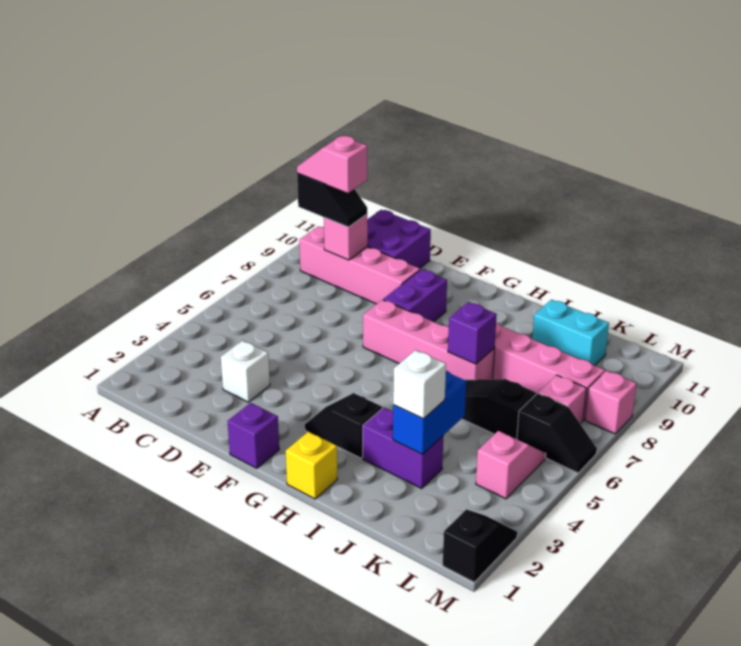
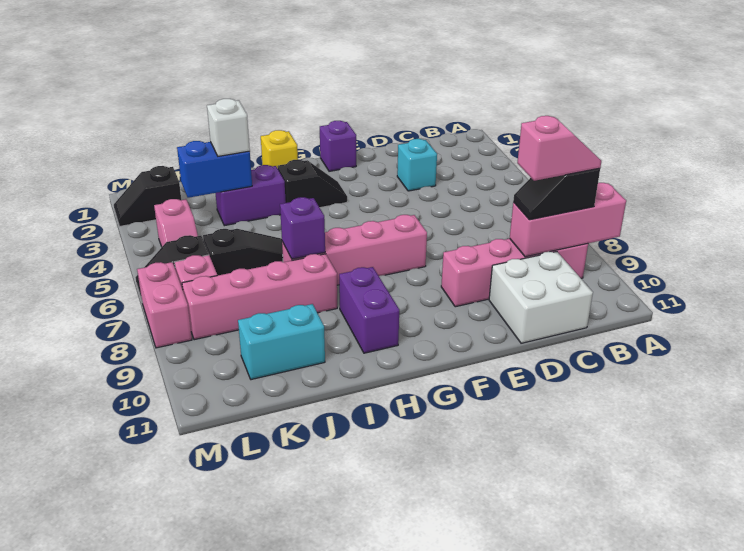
pink 1x1 brick [324,215,368,260] -> pink 1x3 brick [510,183,626,257]
purple 2x2 brick [367,210,431,268] -> white 2x2 brick [489,252,593,343]
white 1x1 brick [221,341,270,402] -> cyan 1x1 brick [397,139,437,191]
purple 1x2 brick [383,269,447,322] -> purple 1x2 brick moved to [339,267,399,353]
blue 1x2 brick [393,371,466,454] -> blue 1x2 brick turned to [177,141,252,198]
black 1x2 slope [443,509,517,582] -> black 1x2 slope turned to [114,166,181,226]
pink 1x1 brick [585,371,636,434] -> pink 1x2 brick [137,262,192,348]

